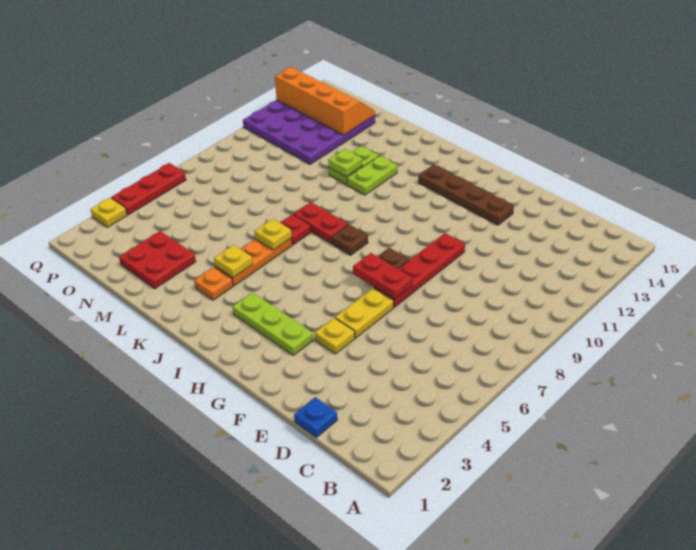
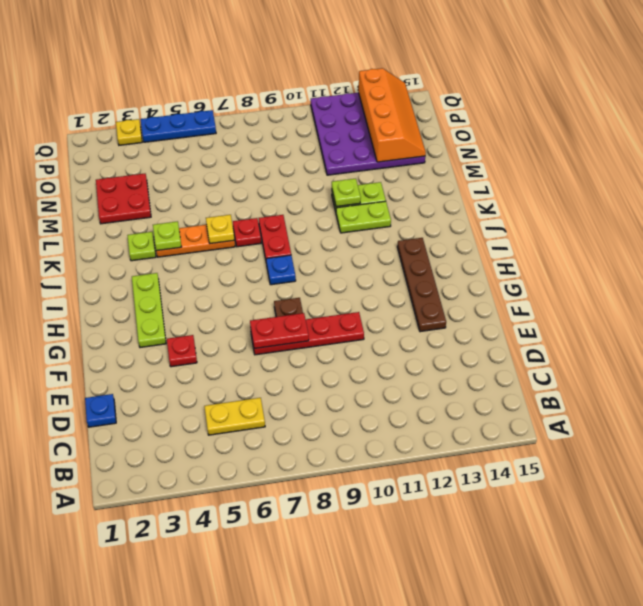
yellow 1x1 plate [315,318,355,354] -> red 1x1 plate [167,335,197,367]
yellow 1x2 plate [335,288,394,338] -> yellow 1x2 plate moved to [204,398,265,435]
red 1x2 plate [353,253,412,299] -> red 1x2 plate turned to [250,313,309,349]
brown 1x1 plate [332,224,368,255] -> blue 1x1 plate [266,255,296,285]
orange 1x1 plate [194,267,233,300] -> lime 1x1 plate [127,232,156,261]
yellow 1x1 plate [214,245,252,278] -> lime 1x1 plate [153,221,181,251]
red 1x3 plate [111,163,186,215] -> blue 1x3 plate [141,110,216,142]

